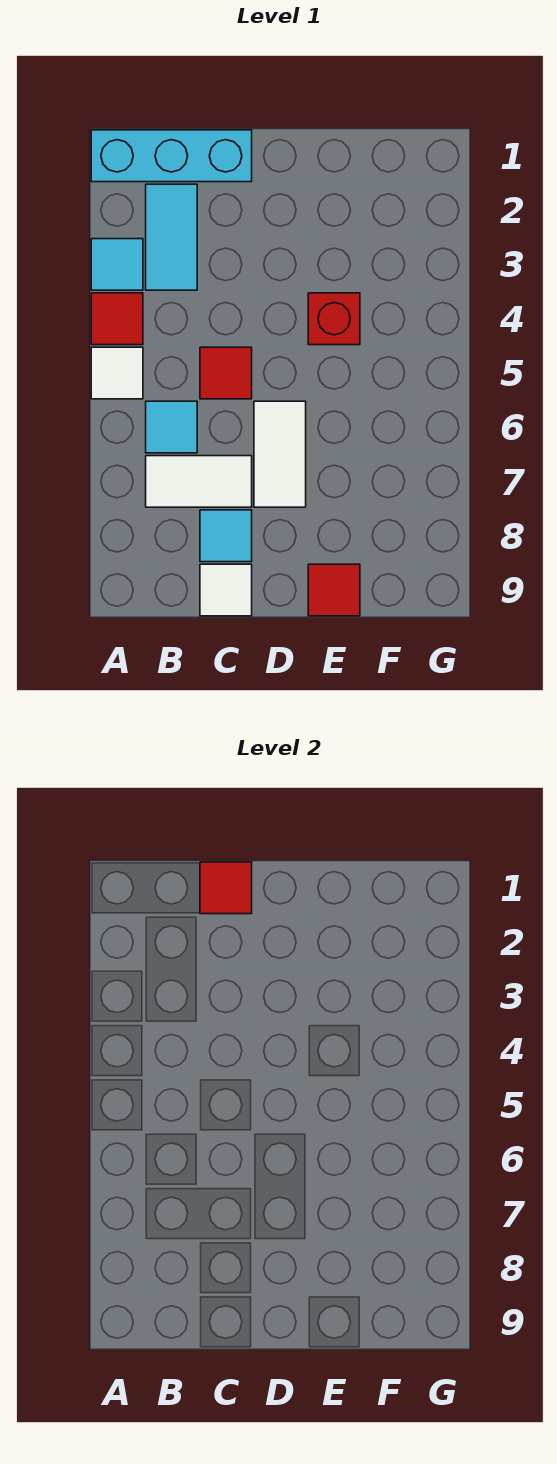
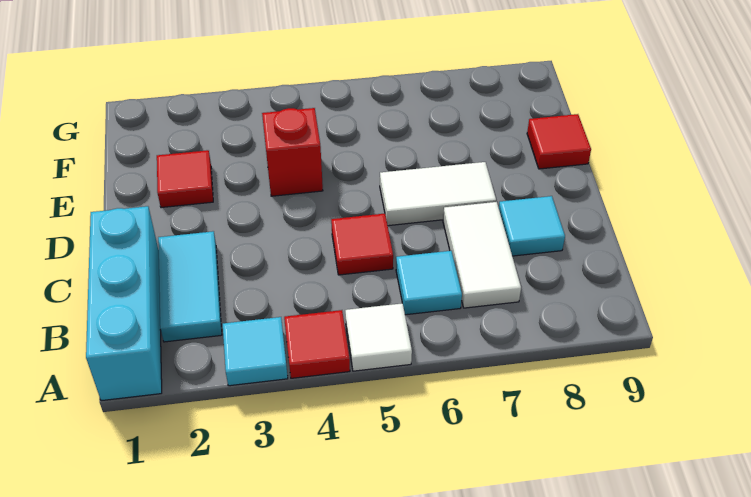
cyan 1x2 tile [146,184,197,290] -> cyan 1x2 tile turned to [158,231,222,342]
red 1x1 tile [200,862,252,914] -> red 1x1 tile moved to [157,150,213,208]
white 1x1 tile [200,564,252,616] -> none

